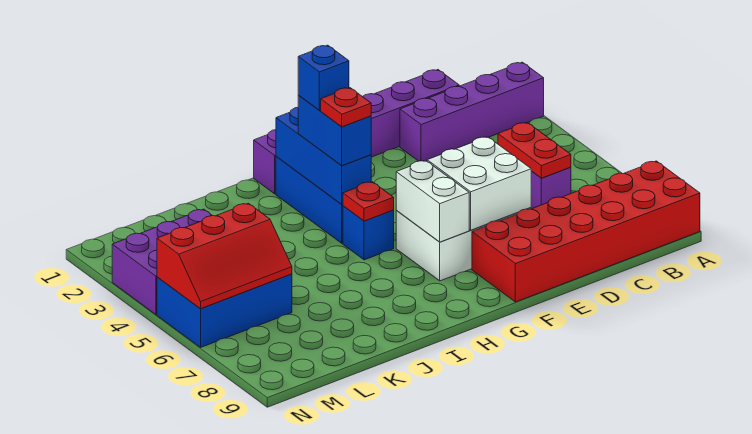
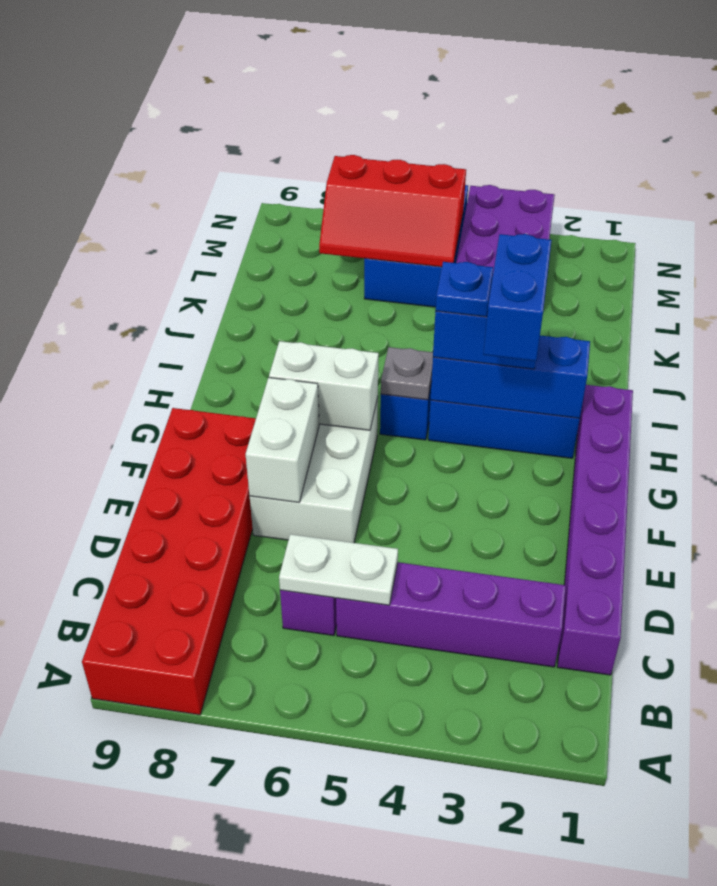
purple 1x4 brick [400,62,544,161] -> purple 1x4 brick turned to [336,562,566,667]
red 1x2 plate [498,122,571,178] -> white 1x2 plate [279,534,398,605]
white 2x2 brick [427,137,531,230] -> white 1x2 brick [246,378,319,502]
blue 1x1 brick [298,45,349,110] -> blue 1x2 brick [483,234,552,361]
red 1x1 plate [321,88,371,127] -> blue 1x1 plate [435,262,493,317]
red 1x1 plate [343,182,394,221] -> grey 1x1 plate [381,347,433,400]
red 2x3 slope [157,203,292,309] -> red 2x3 slope turned to [319,155,466,267]

